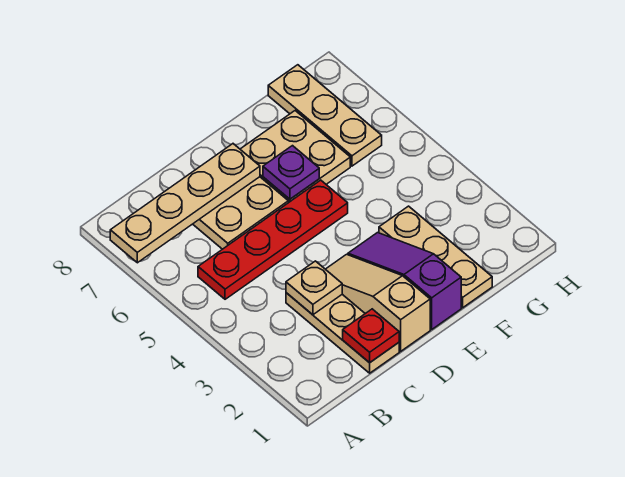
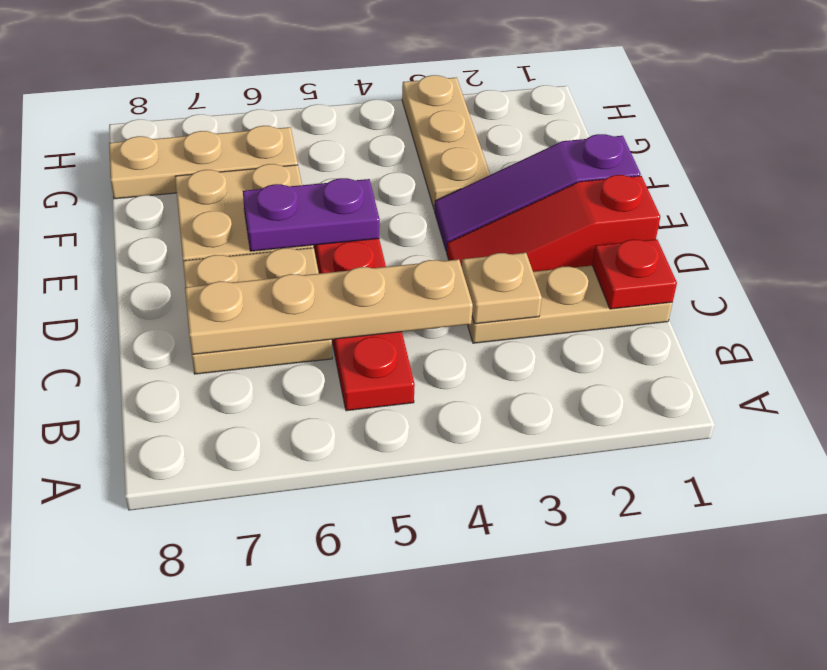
tan 1x4 plate [110,144,260,263] -> tan 1x4 plate turned to [185,259,473,355]
tan 1x3 slope [326,254,430,351] -> red 1x3 slope [447,175,660,272]
purple 1x1 plate [263,146,319,199] -> purple 1x2 plate [243,178,380,251]
tan 1x3 plate [379,206,492,308] -> tan 1x3 plate turned to [402,75,490,210]

